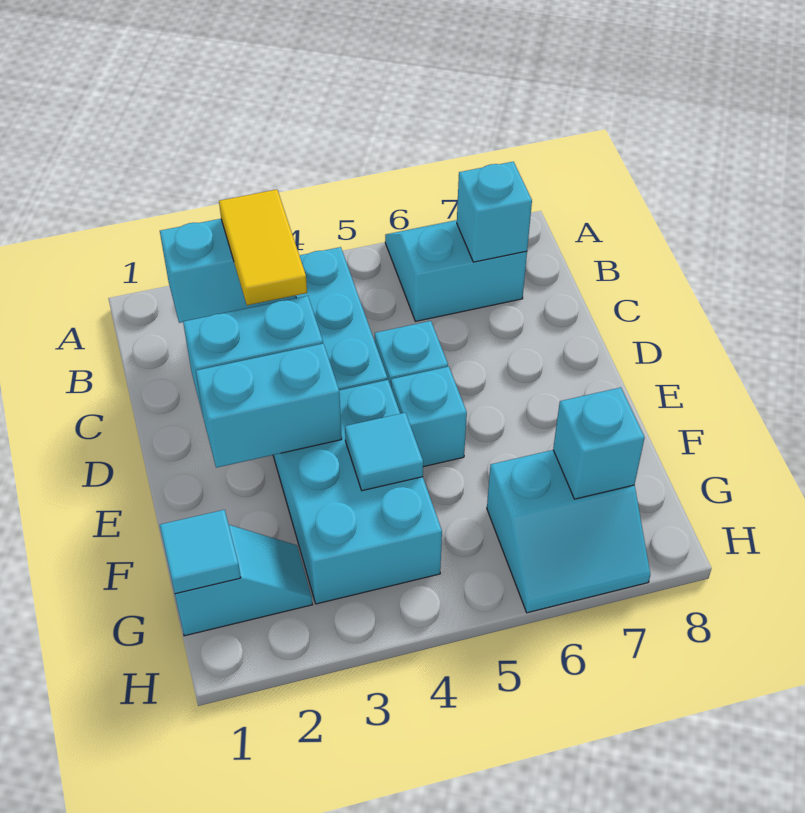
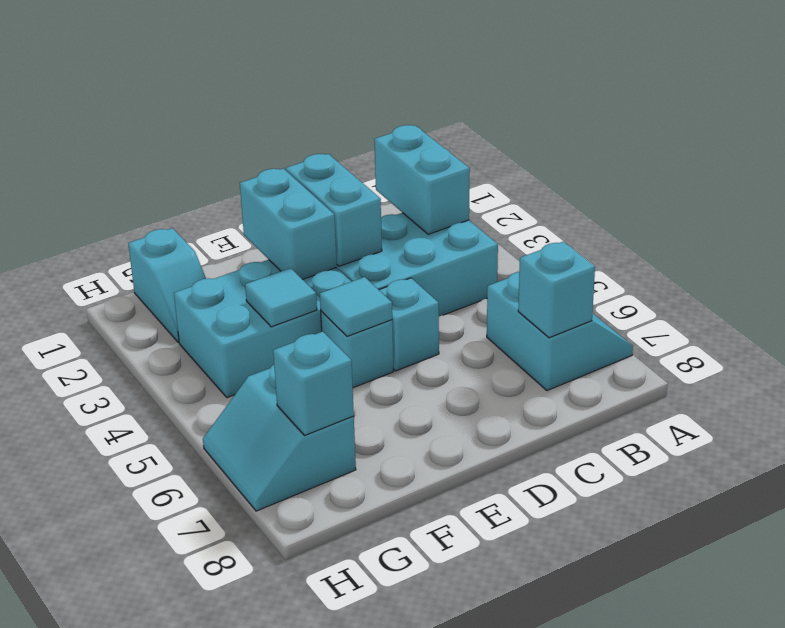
yellow 1x2 tile [219,190,307,305] -> none
cyan 1x1 tile [160,510,241,594] -> cyan 1x1 tile moved to [320,277,392,336]

